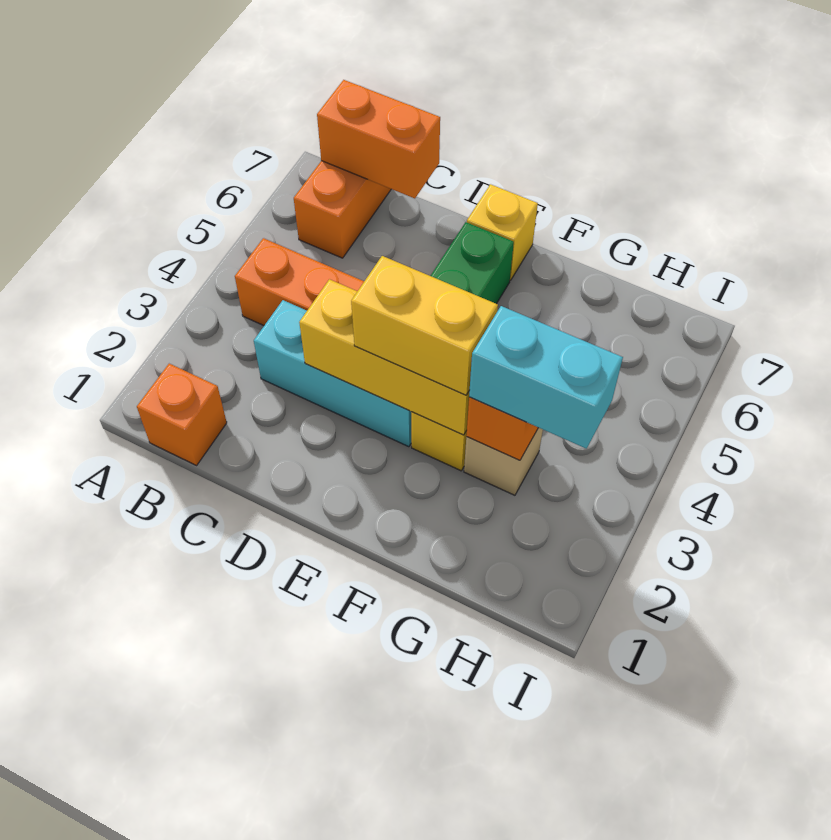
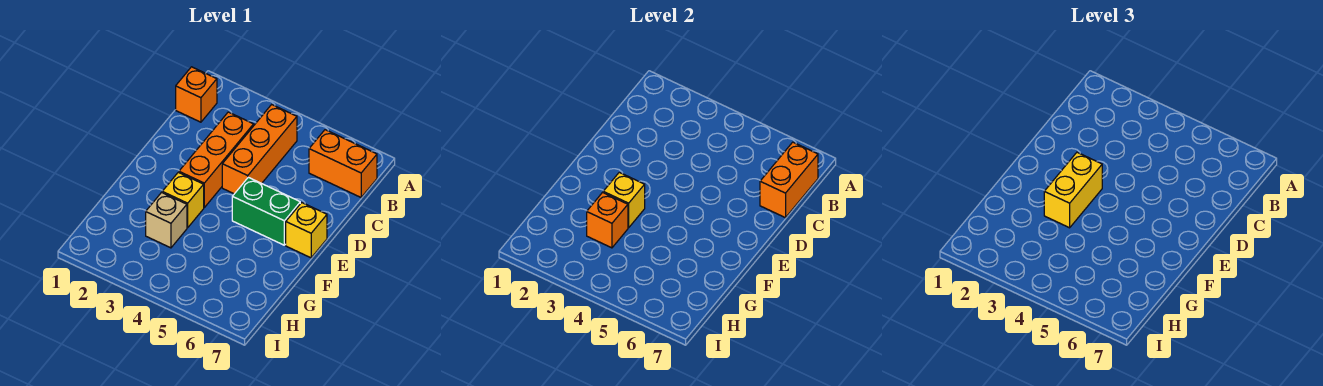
cyan 1x3 brick [254,300,411,447] -> orange 1x3 brick [179,112,254,207]
yellow 1x3 brick [299,279,470,435] -> yellow 1x1 brick [603,172,645,228]
cyan 1x2 brick [469,306,623,449] -> none

